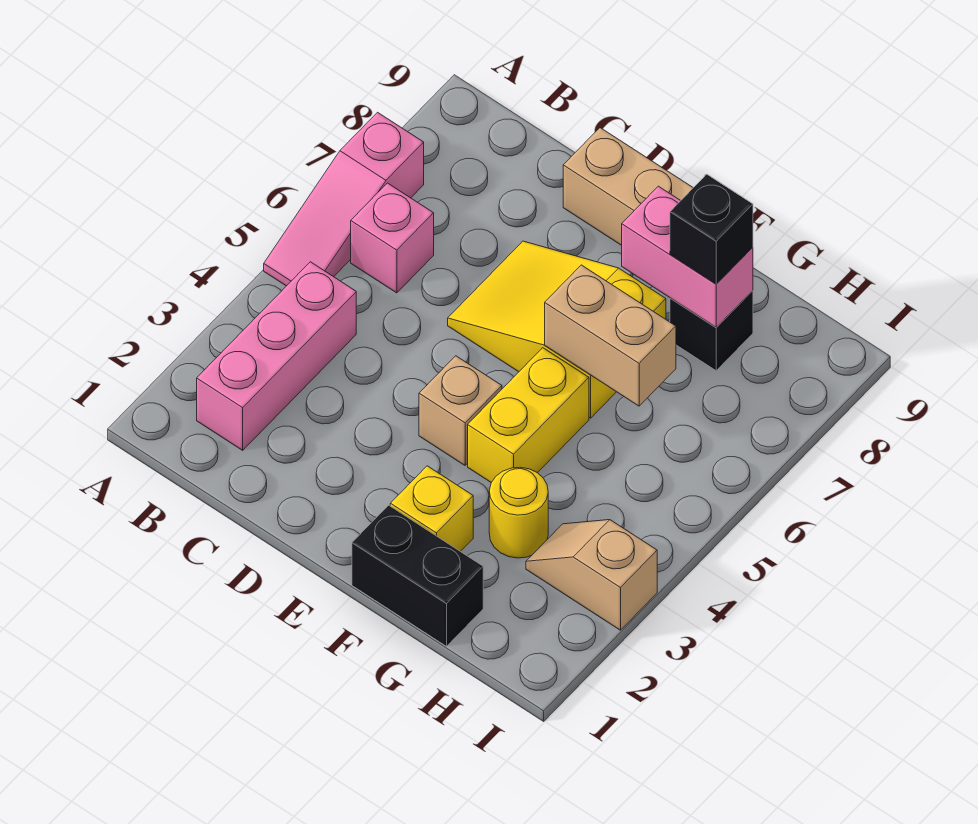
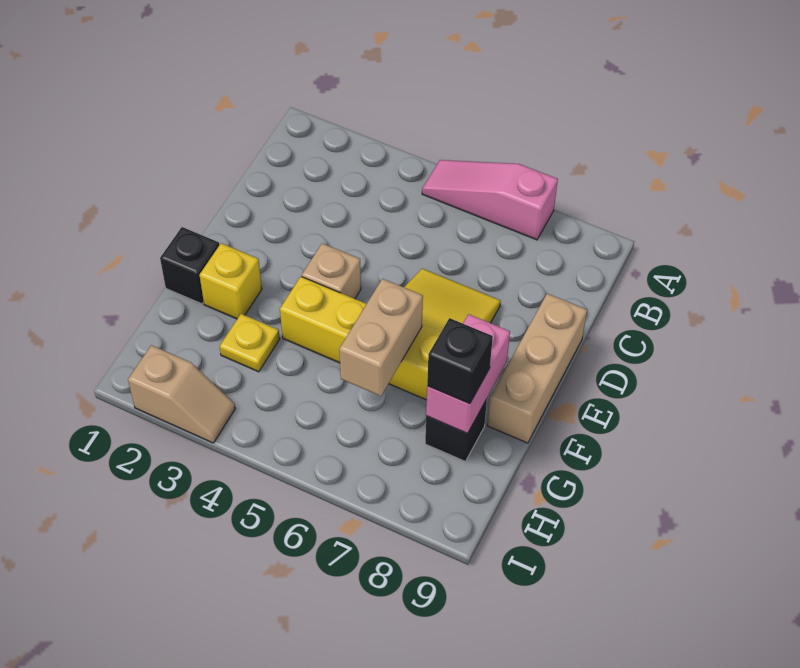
pink 1x3 brick [197,262,356,450] -> none
pink 1x1 brick [351,183,434,293] -> none
black 1x2 brick [352,505,483,646] -> black 1x1 brick [160,227,219,304]
yellow 1x1 round brick [489,467,548,558] -> yellow 1x1 plate [220,314,280,372]
tan 1x2 slope [526,520,657,630] -> tan 1x2 slope turned to [128,345,235,443]

